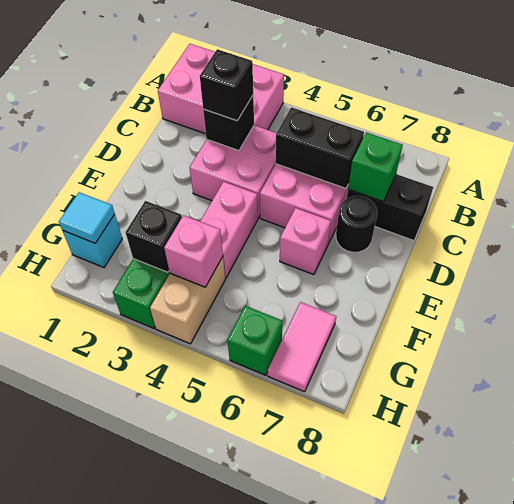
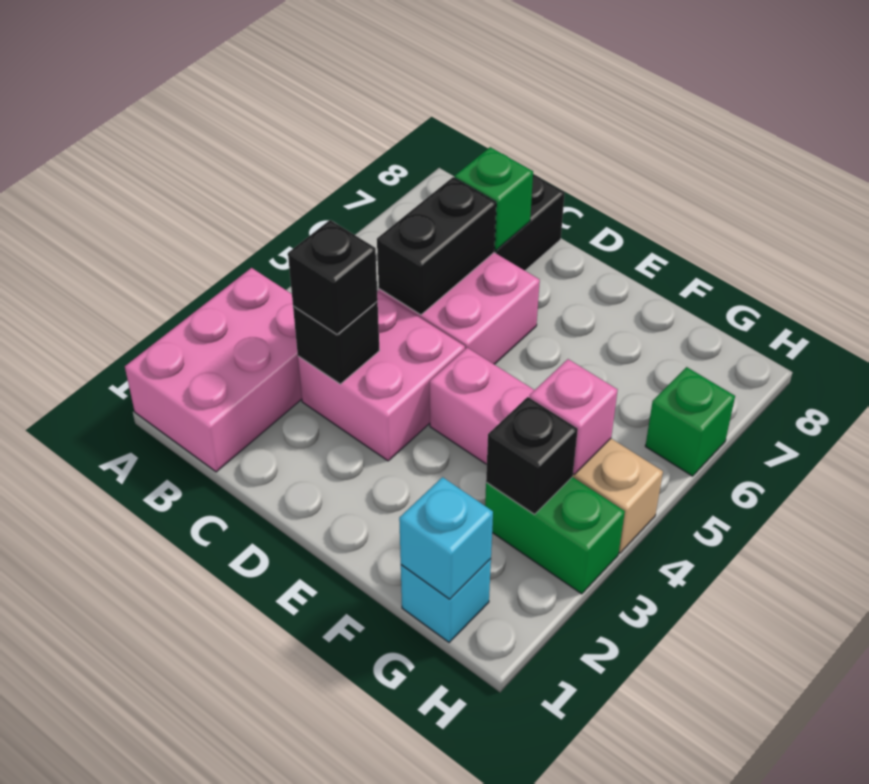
black 1x1 round brick [336,196,377,252] -> none
pink 1x1 brick [280,208,331,275] -> none
cyan 1x1 tile [59,192,115,243] -> cyan 1x1 brick [399,477,493,599]
pink 1x2 tile [268,302,336,392] -> none

